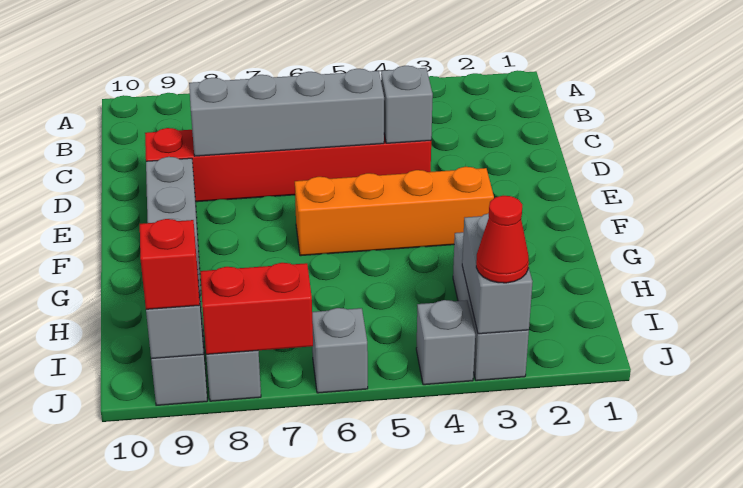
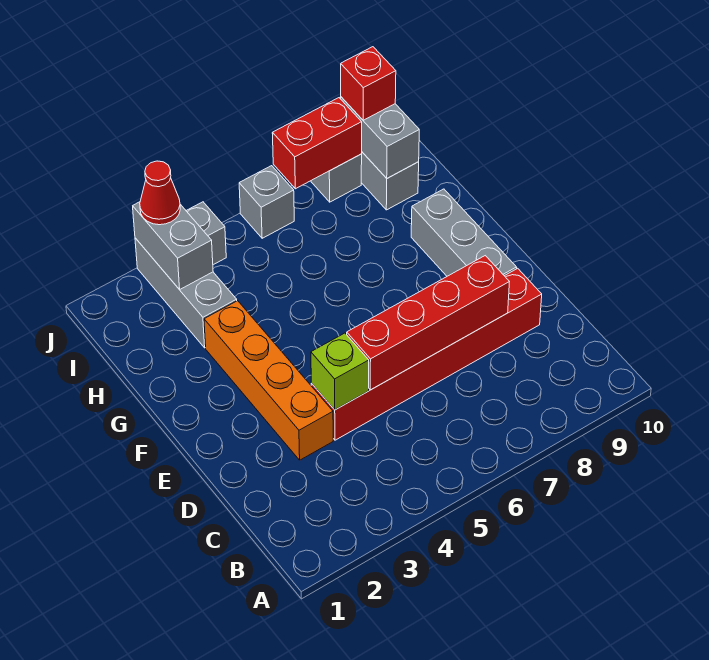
grey 1x1 brick [381,66,433,143] -> lime 1x1 brick [311,333,369,410]
grey 1x4 brick [189,69,384,156] -> red 1x4 brick [347,256,509,390]
orange 1x4 brick [295,167,494,256] -> orange 1x4 brick turned to [204,301,333,460]

